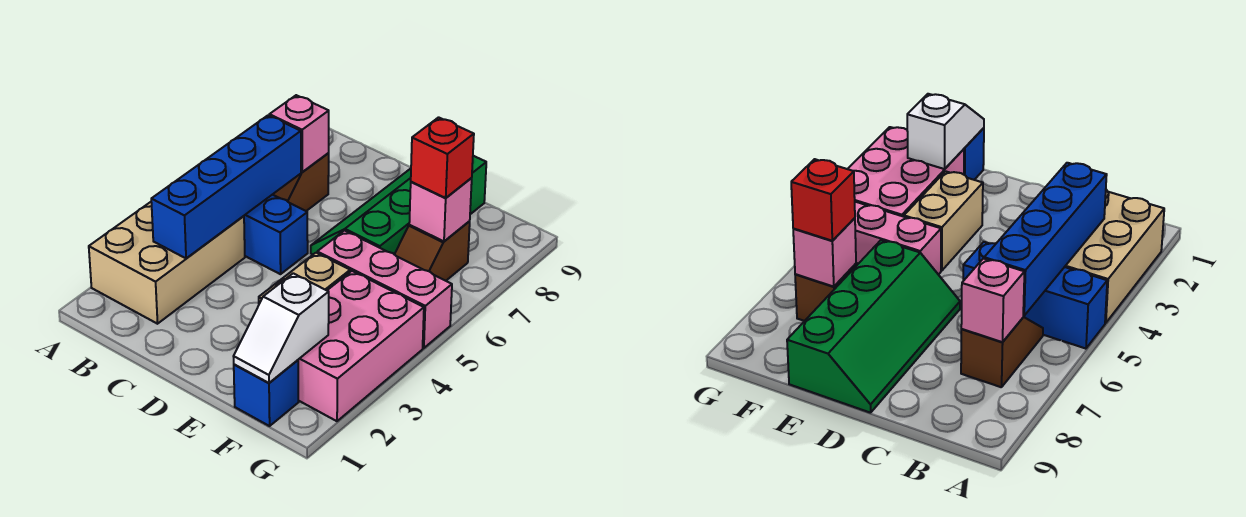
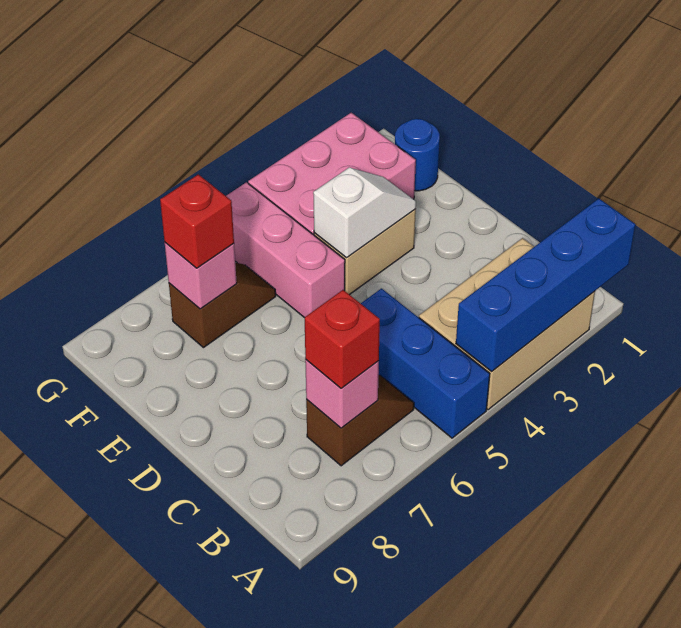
blue 1x4 brick [151,115,301,258] -> blue 1x4 brick moved to [456,199,635,372]
none -> red 1x1 brick [305,290,380,388]
green 2x4 slope [311,156,486,254] -> none
blue 1x1 brick [234,360,298,426] -> blue 1x1 round brick [395,119,440,191]
white 1x2 slope [233,273,329,383] -> white 1x2 slope moved to [313,168,416,258]

